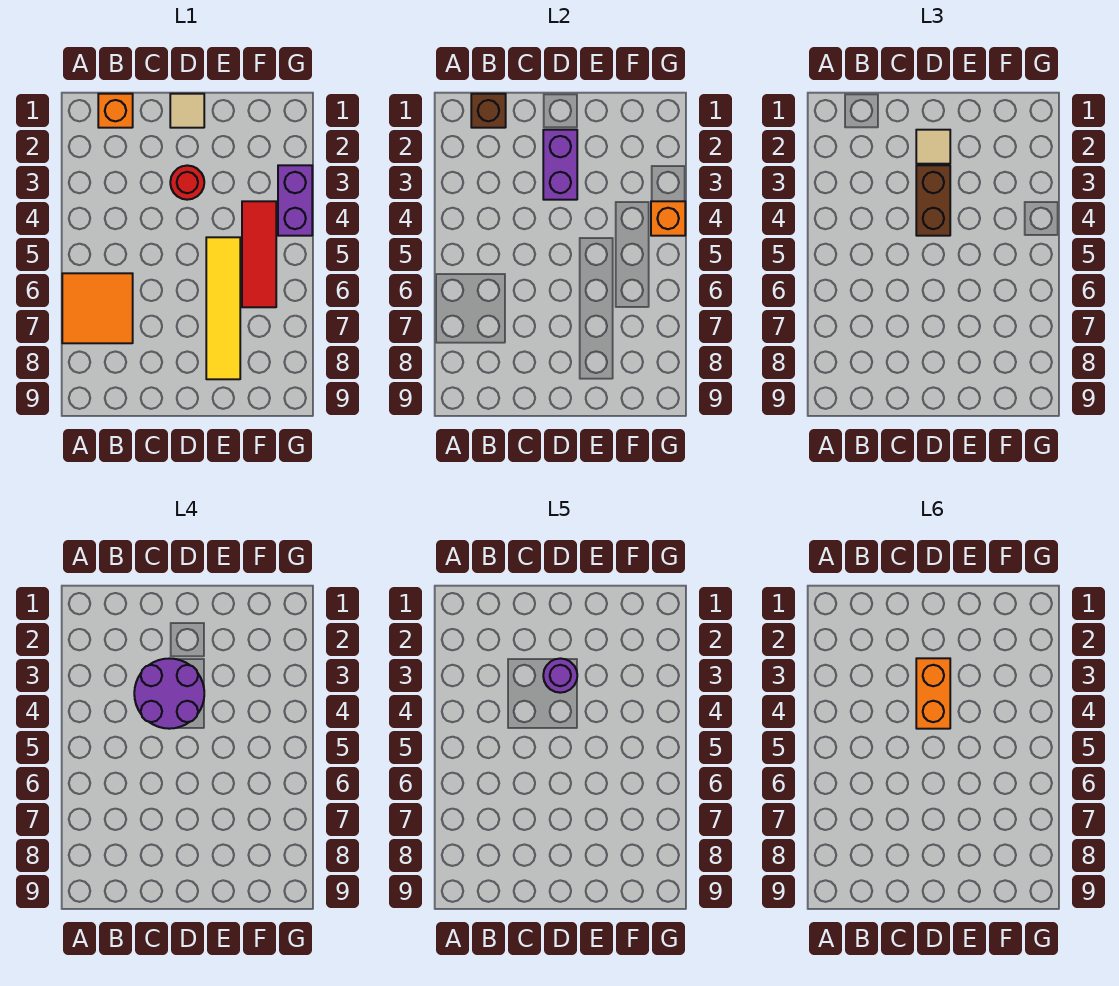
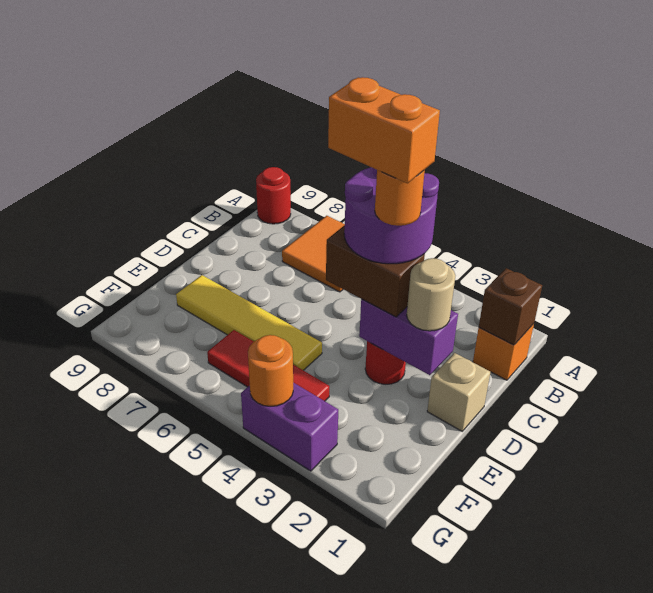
none -> red 1x1 round brick [256,167,291,224]
tan 1x1 tile [170,94,204,128] -> tan 1x1 brick [427,353,490,431]
tan 1x1 tile [916,130,950,164] -> tan 1x1 round brick [407,258,455,331]
purple 1x1 round brick [543,658,577,693] -> orange 1x1 round brick [375,170,425,226]
orange 1x1 brick [651,201,685,236] -> orange 1x1 round brick [248,335,293,406]

